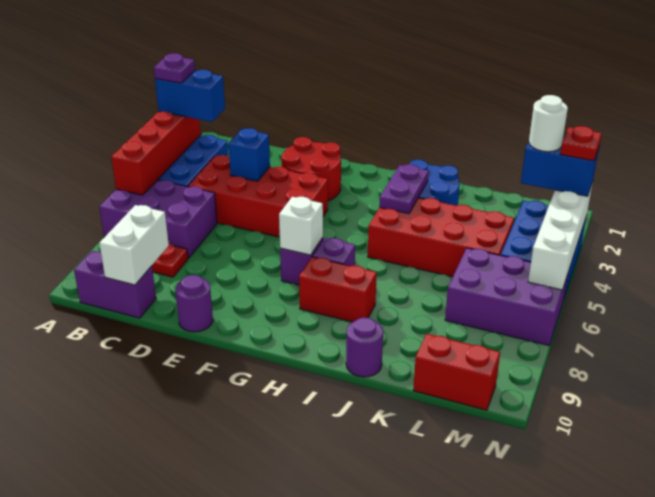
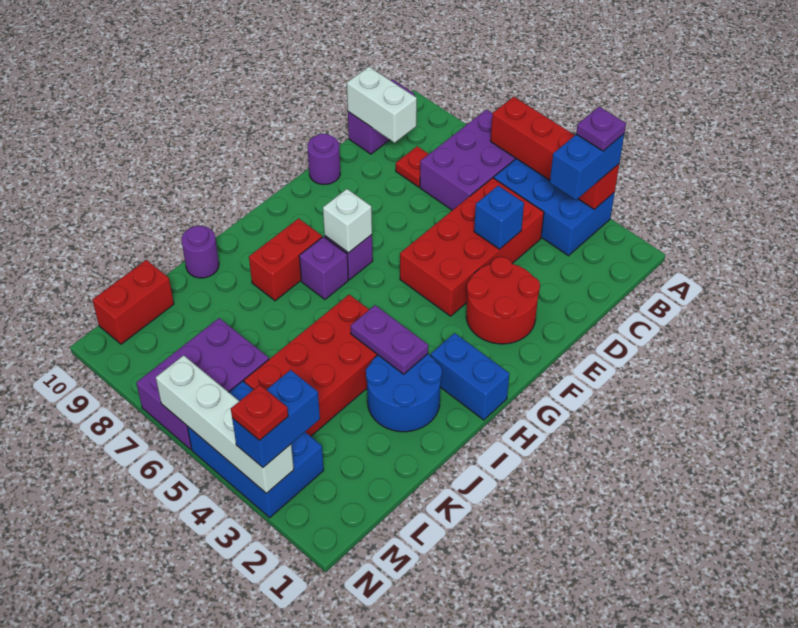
none -> blue 1x2 brick [431,333,509,420]
white 1x1 round brick [529,95,568,152] -> none

